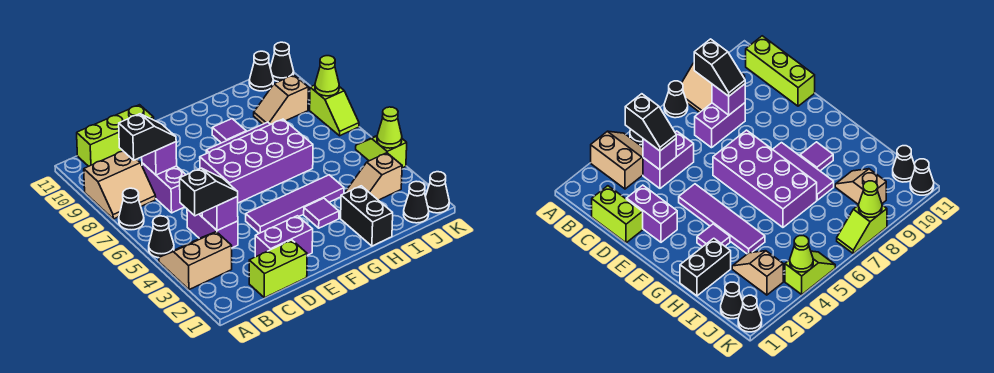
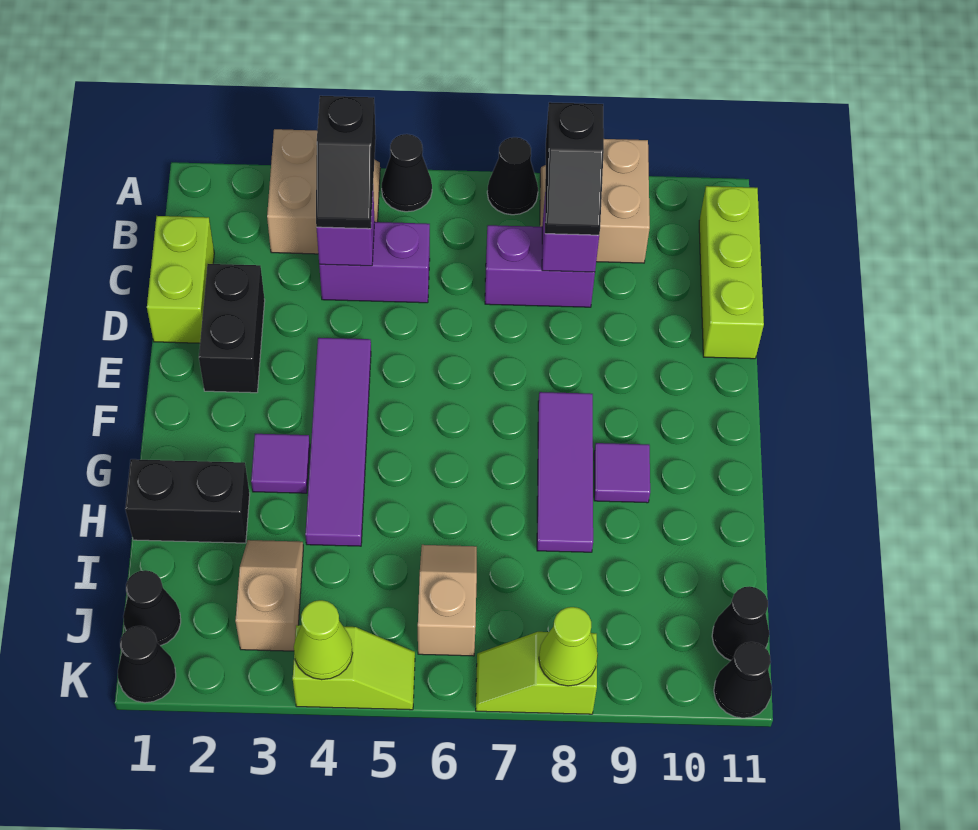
purple 1x2 brick [255,216,313,257] -> black 1x2 brick [199,264,265,393]
purple 2x4 brick [200,119,313,203] -> none
tan 1x2 slope [254,75,308,124] -> tan 1x2 slope moved to [418,545,477,656]

